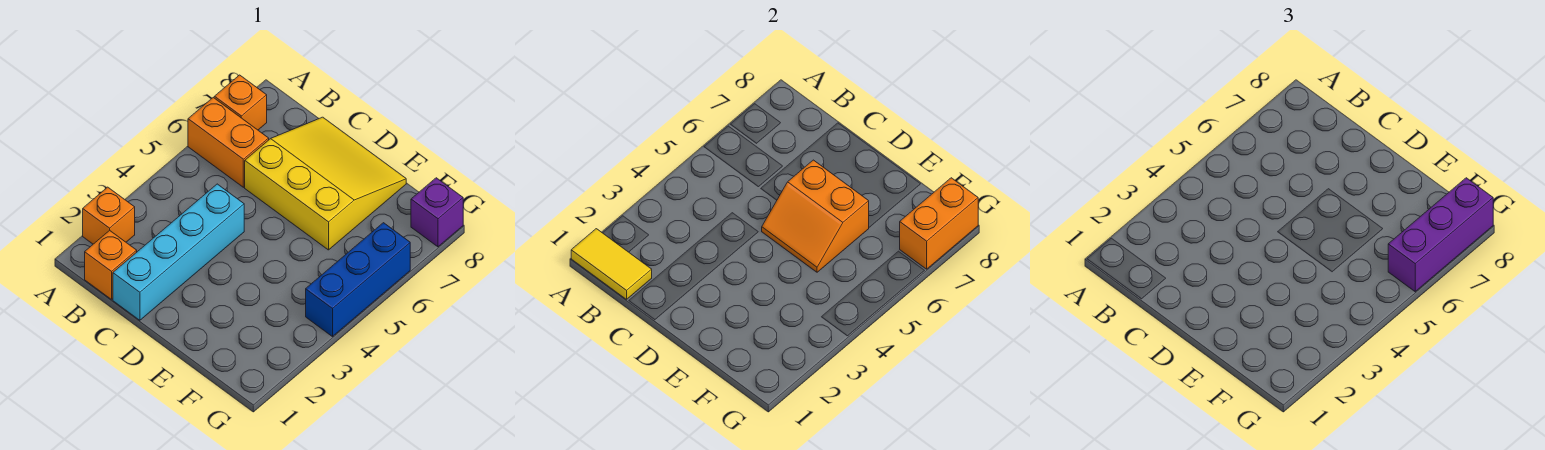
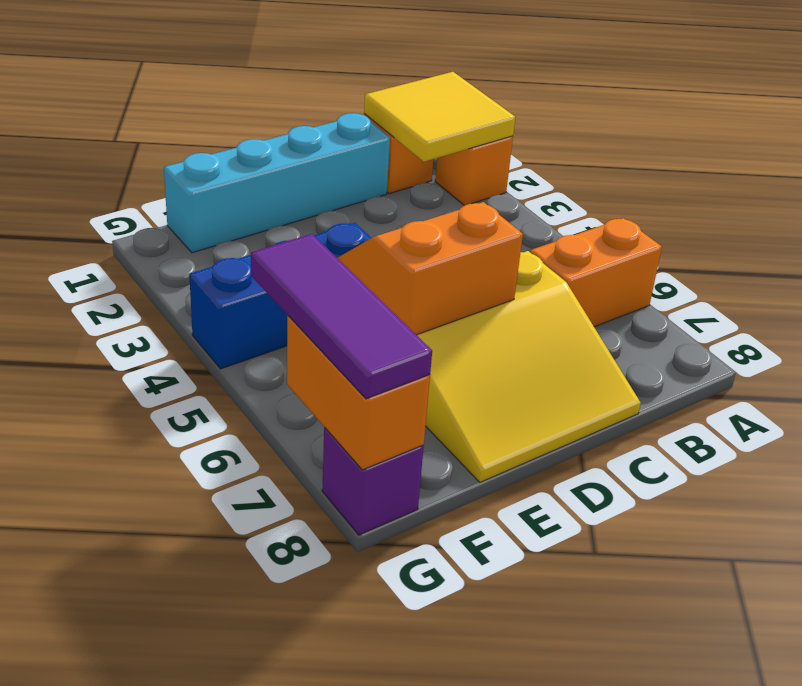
yellow 1x2 tile [571,229,652,299] -> yellow 2x2 tile [364,72,515,162]
orange 1x1 brick [214,75,267,130] -> none
cyan 1x4 brick [113,184,244,320] -> cyan 1x4 brick turned to [164,113,390,253]
blue 1x3 brick [306,223,410,337] -> blue 1x3 brick turned to [189,223,371,369]
purple 1x3 brick [1388,178,1493,292] -> purple 1x3 tile [251,234,432,399]

